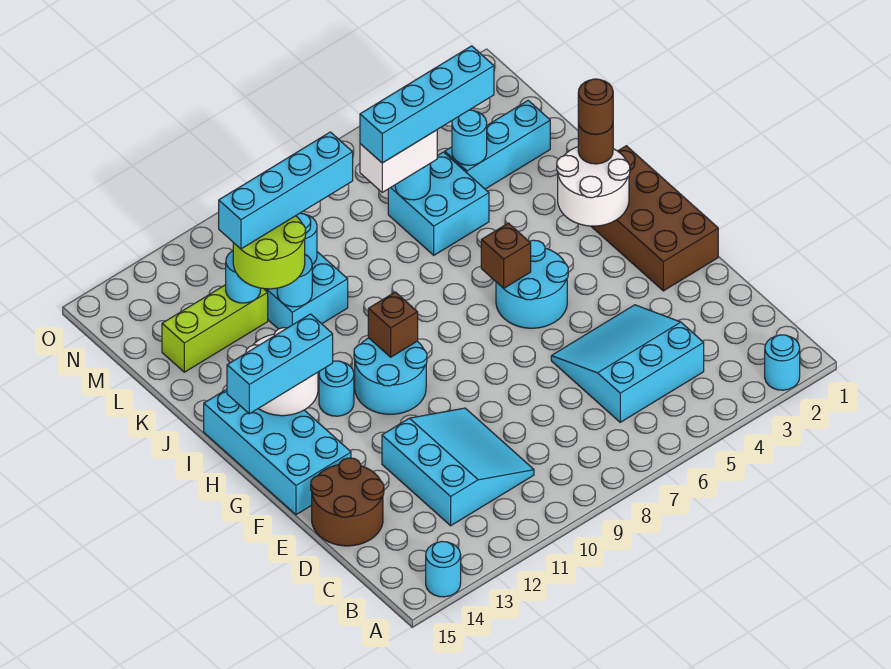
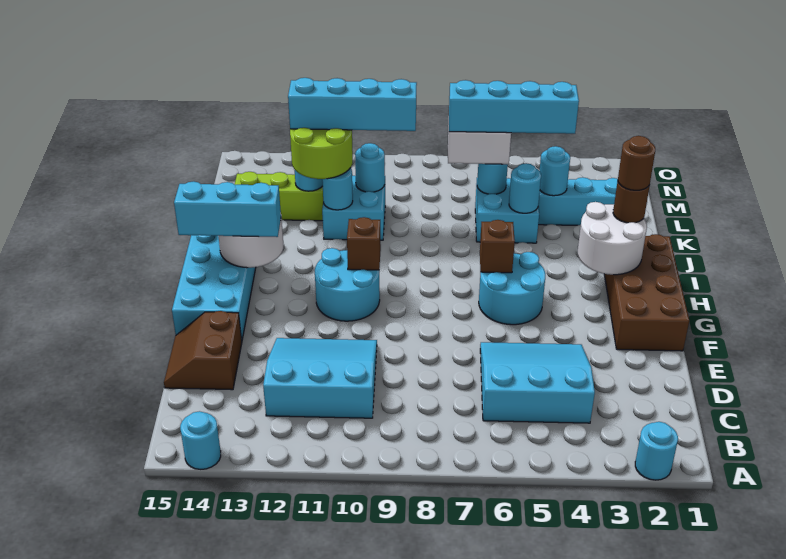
cyan 3x3 slope [382,408,534,526] -> cyan 3x3 slope turned to [263,338,377,418]
brown 2x2 round brick [311,458,384,546] -> brown 2x2 slope [164,311,242,390]
cyan 1x1 round brick [319,361,354,416] -> cyan 1x1 round brick moved to [509,163,541,213]

